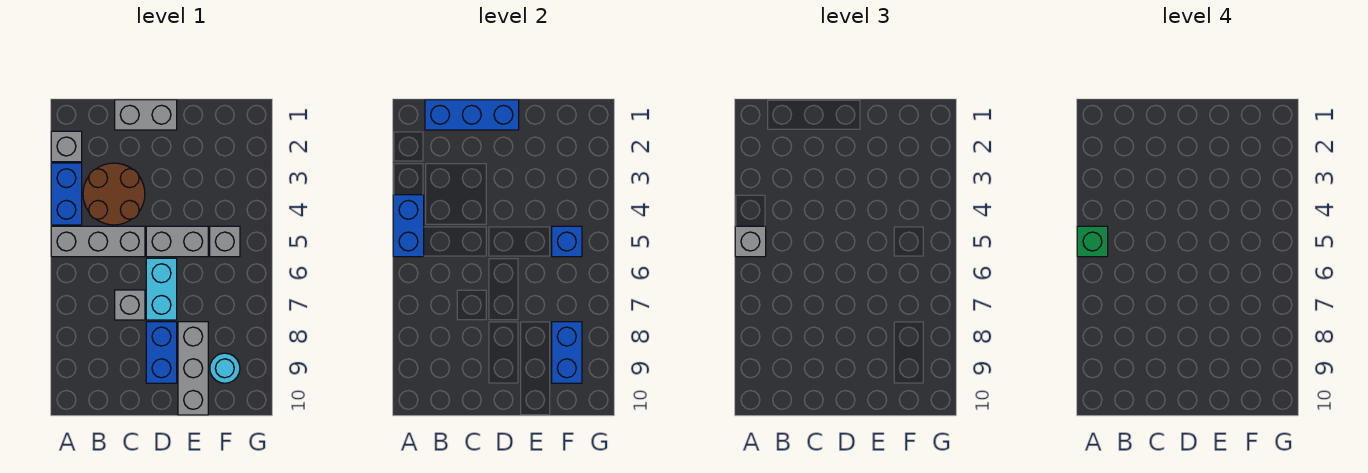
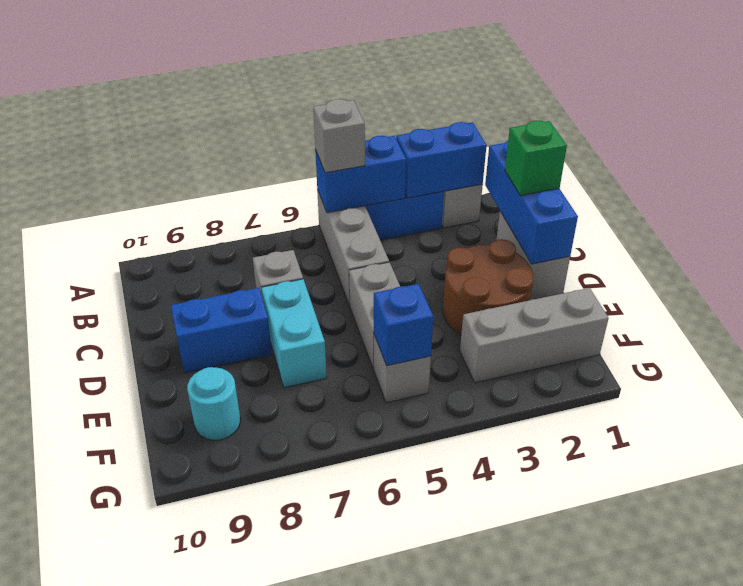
green 1x1 brick [1077,226,1108,257] -> green 1x1 brick moved to [505,121,567,196]
brown 2x2 round brick [83,163,145,225] -> brown 2x2 round brick moved to [443,239,533,335]
cyan 1x2 brick [146,258,177,320] -> cyan 1x2 brick turned to [261,279,327,388]
grey 1x3 brick [178,322,208,415] -> grey 1x3 brick moved to [460,288,609,383]
blue 1x2 brick [552,322,582,383] -> blue 1x2 brick moved to [396,122,487,198]

